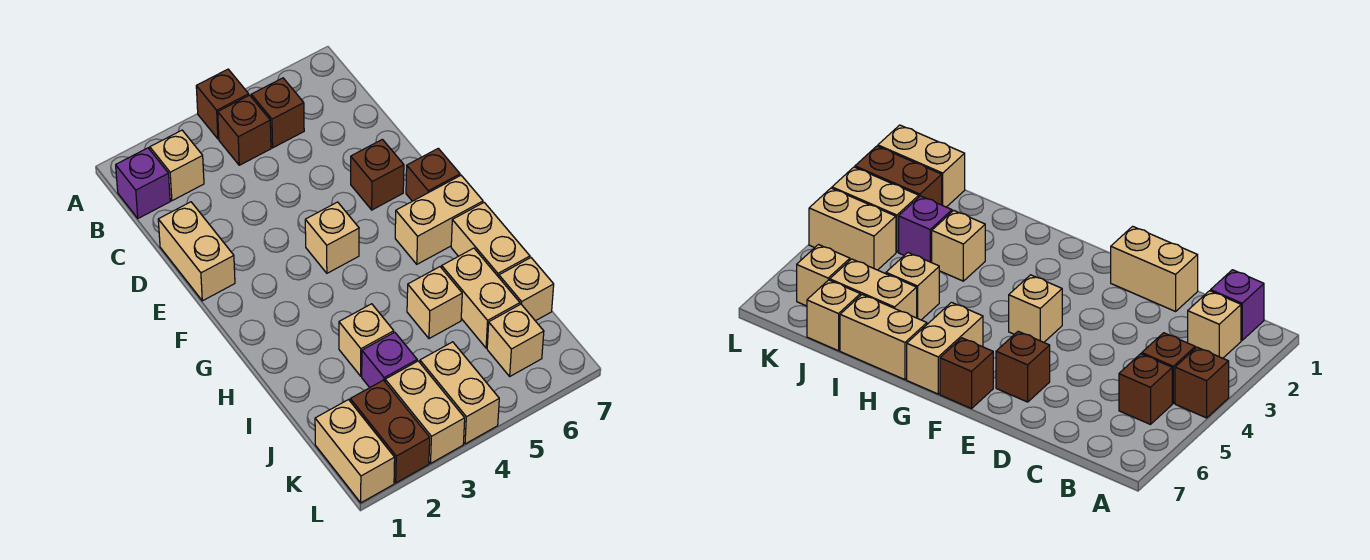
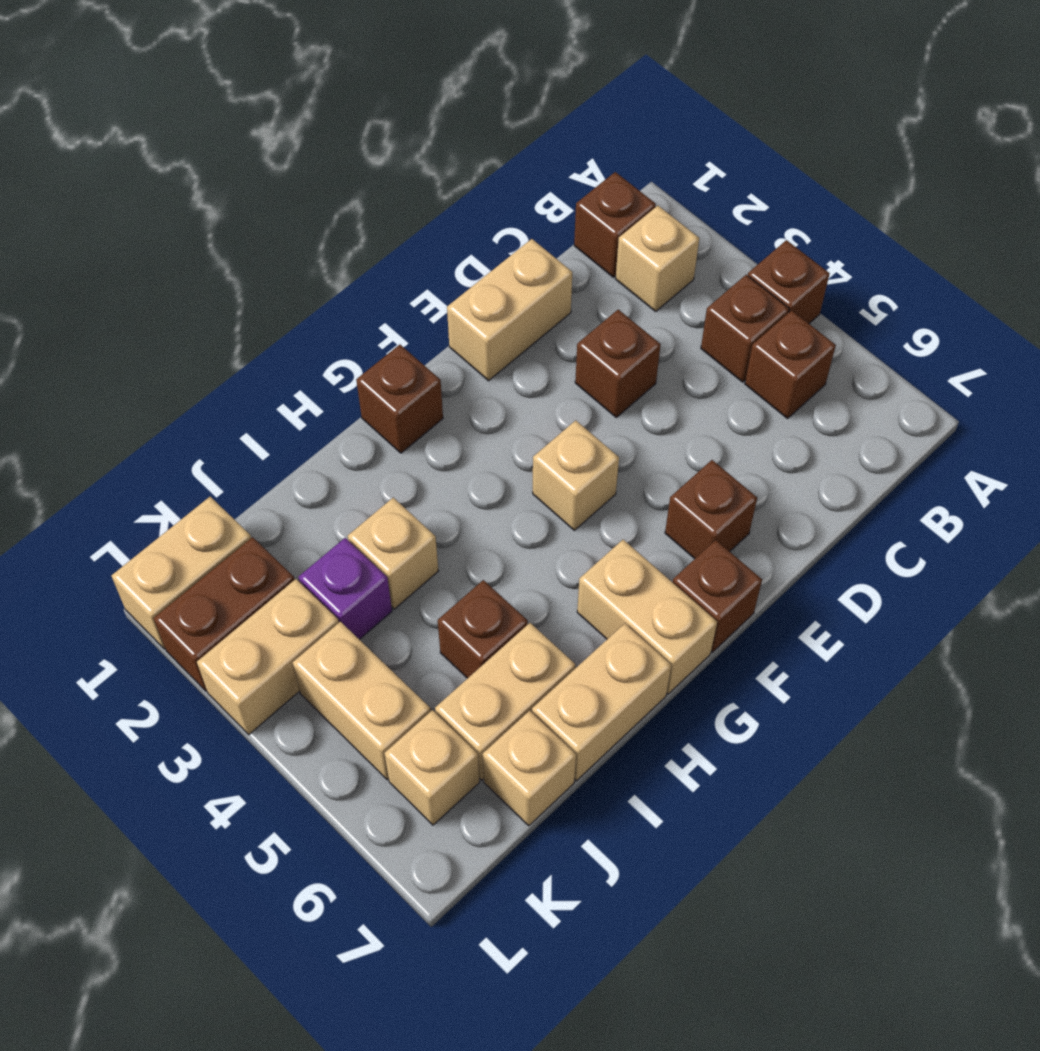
purple 1x1 brick [116,148,170,218] -> brown 1x1 brick [574,172,656,277]
none -> brown 1x1 brick [575,310,661,417]
none -> brown 1x1 brick [356,345,443,453]
tan 1x1 brick [407,267,462,339] -> brown 1x1 brick [438,580,528,678]
tan 1x2 brick [420,342,499,444] -> tan 1x2 brick turned to [293,622,431,780]

